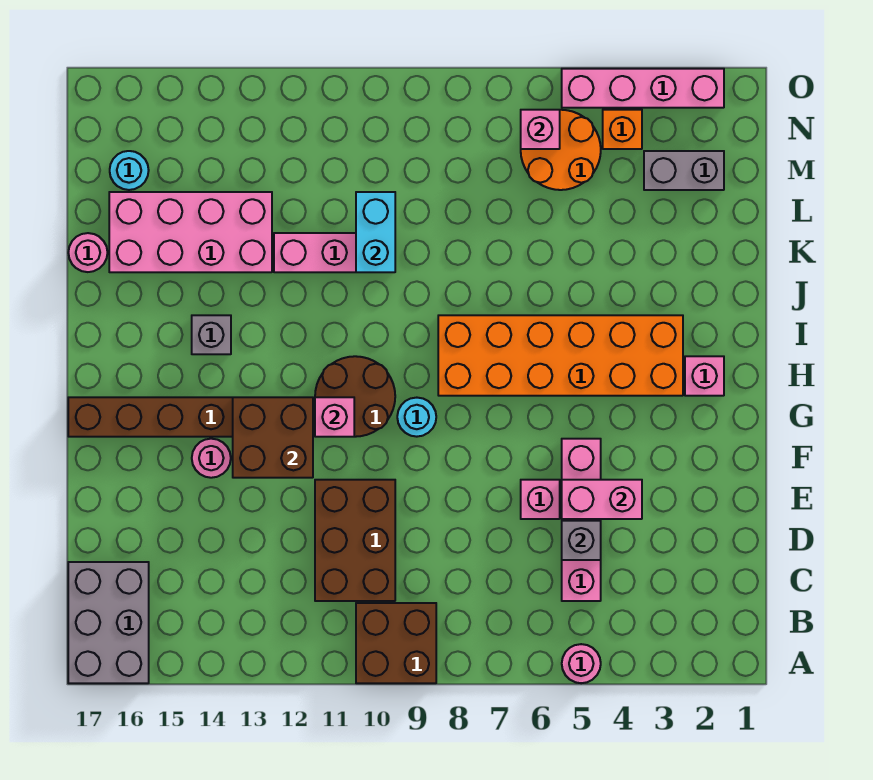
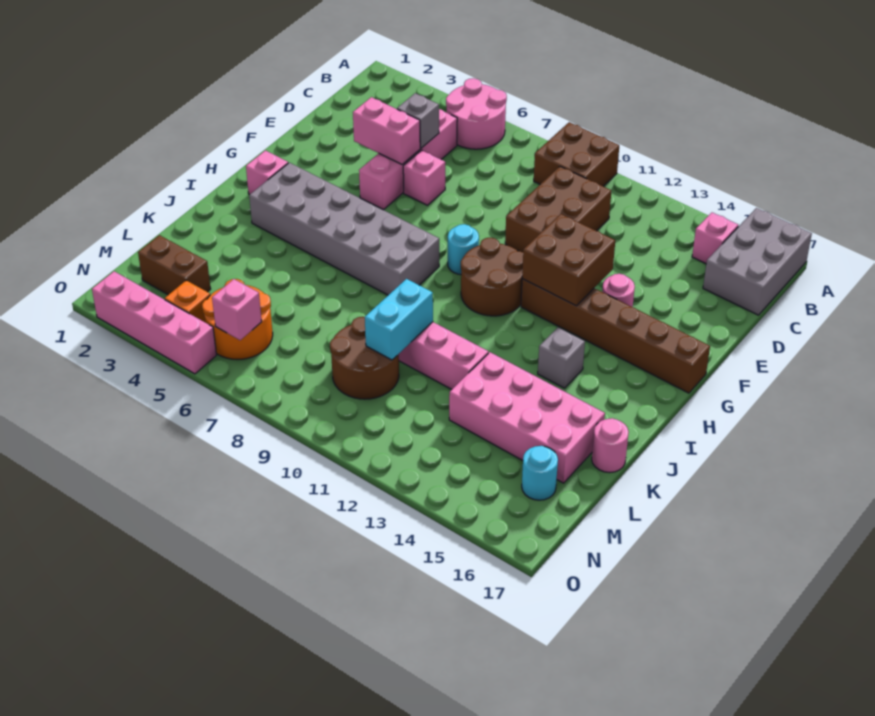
pink 1x1 round brick [562,644,601,683] -> pink 2x2 round brick [446,78,507,149]
pink 1x1 brick [315,397,354,437] -> pink 1x1 brick moved to [692,213,738,264]
orange 2x6 brick [438,315,683,396] -> grey 2x6 brick [249,163,439,295]
none -> brown 2x2 round brick [330,317,399,399]
grey 1x2 brick [644,151,724,190] -> brown 1x2 brick [138,235,211,295]

